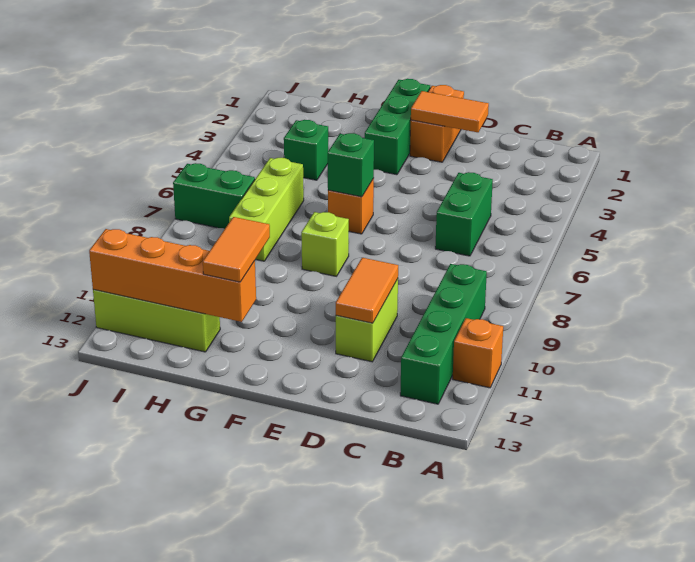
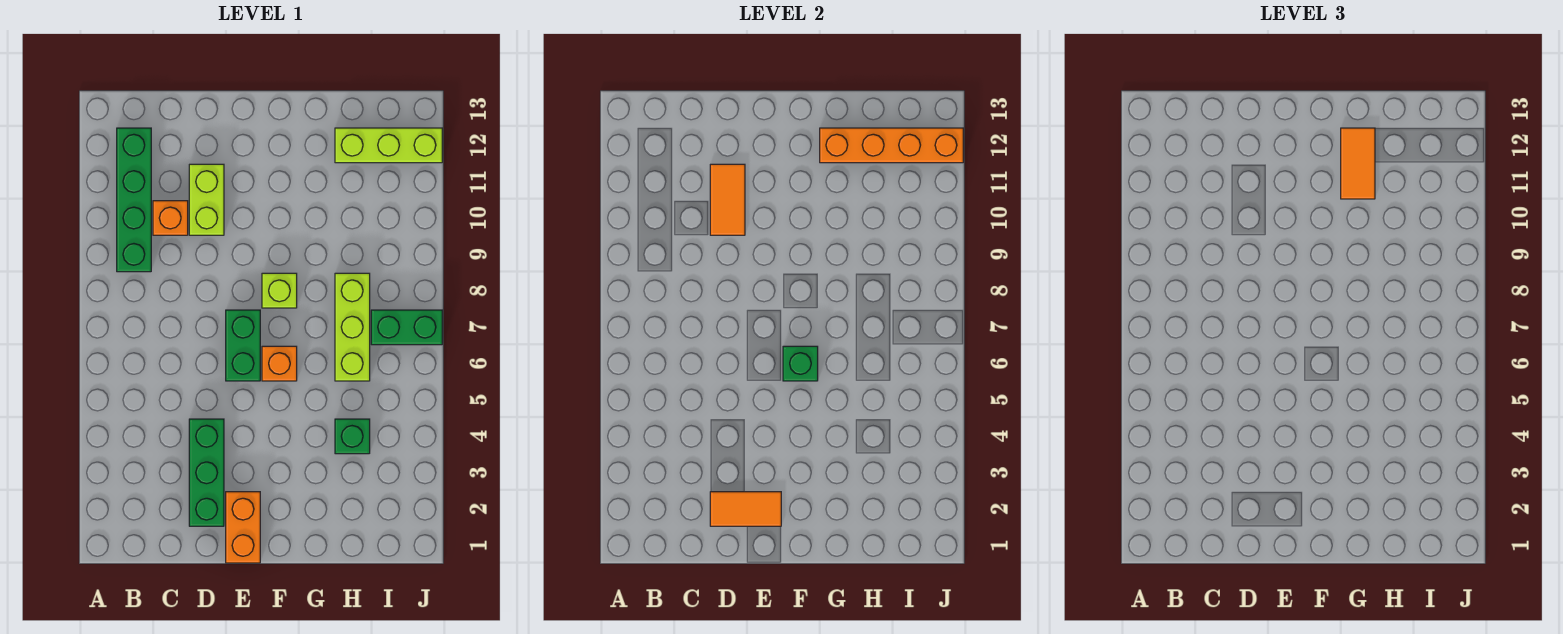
orange 1x1 brick [453,318,503,388] -> orange 1x1 brick moved to [153,201,188,235]
green 1x2 brick [435,172,493,256] -> green 1x2 brick moved to [226,310,260,381]
green 1x3 brick [365,79,430,175] -> green 1x3 brick moved to [189,419,224,526]

